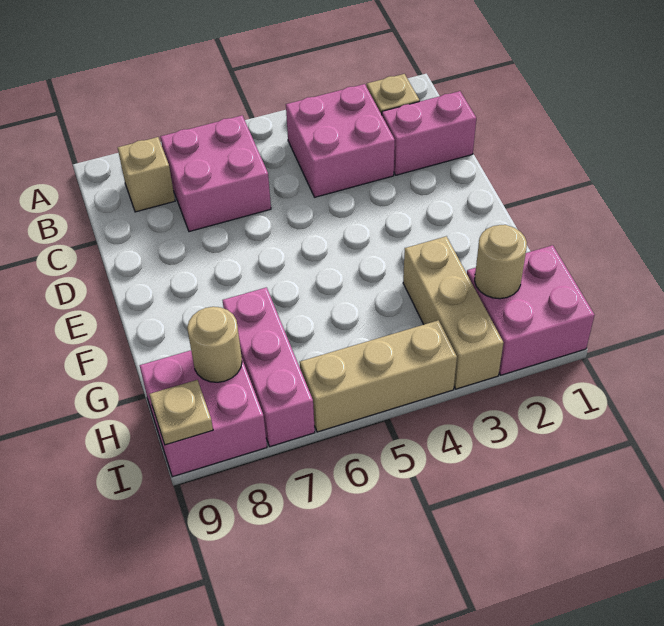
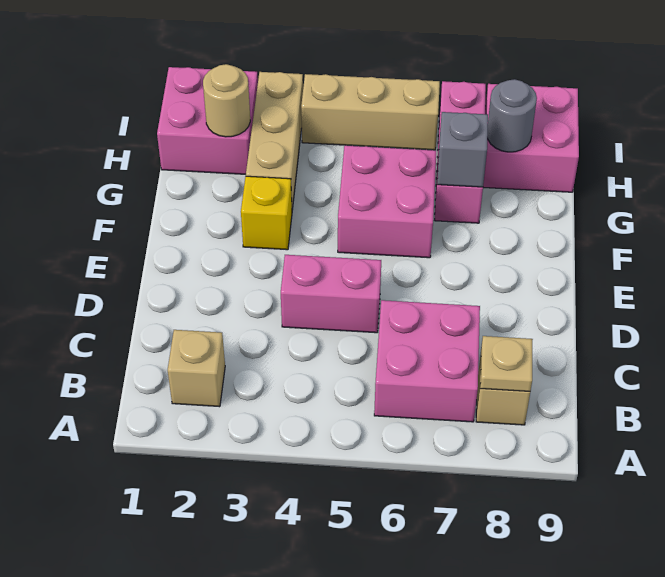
pink 2x2 brick [286,84,395,197] -> pink 2x2 brick moved to [338,145,436,258]
pink 1x2 brick [382,91,476,175] -> pink 1x2 brick moved to [281,255,381,333]
none -> yellow 1x1 brick [241,176,292,250]
none -> grey 1x1 brick [437,112,488,187]
tan 1x1 round brick [187,307,242,382] -> grey 1x1 round brick [487,79,537,152]
tan 1x1 plate [149,380,213,445] -> tan 1x1 plate moved to [480,336,533,391]

